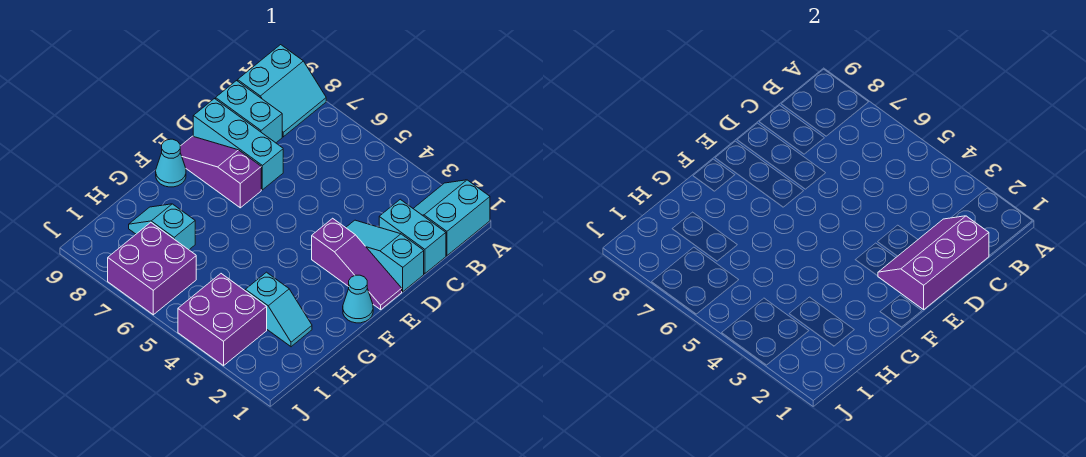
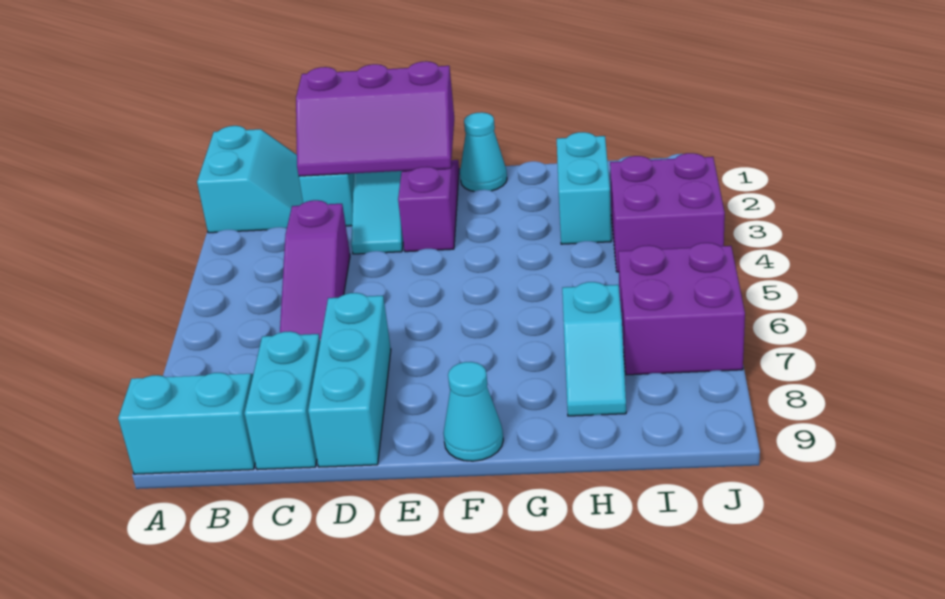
cyan 2x2 slope [413,180,490,256] -> cyan 2x2 slope turned to [197,126,303,233]
purple 1x3 slope [180,136,261,208] -> purple 1x3 slope moved to [280,200,350,341]
cyan 1x2 slope [245,272,312,347] -> cyan 1x2 brick [557,132,611,244]

